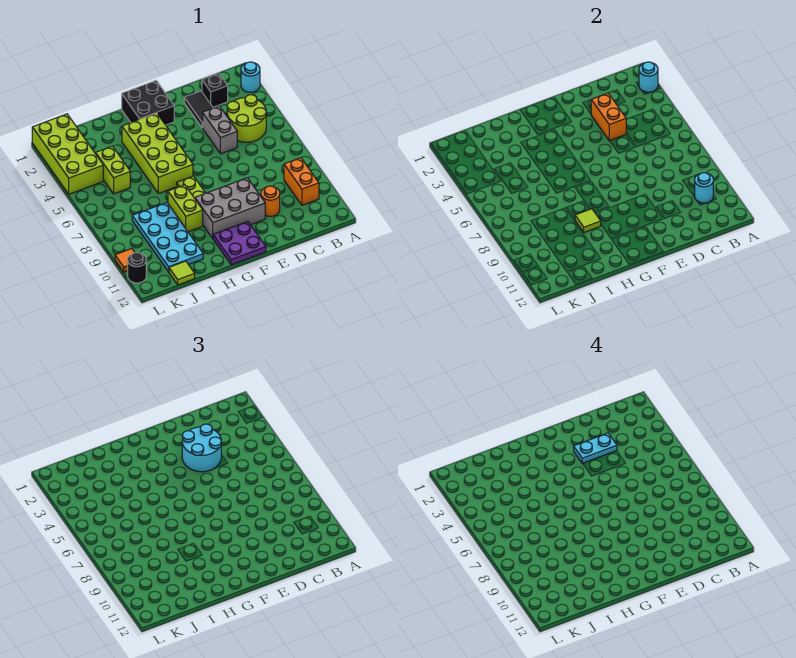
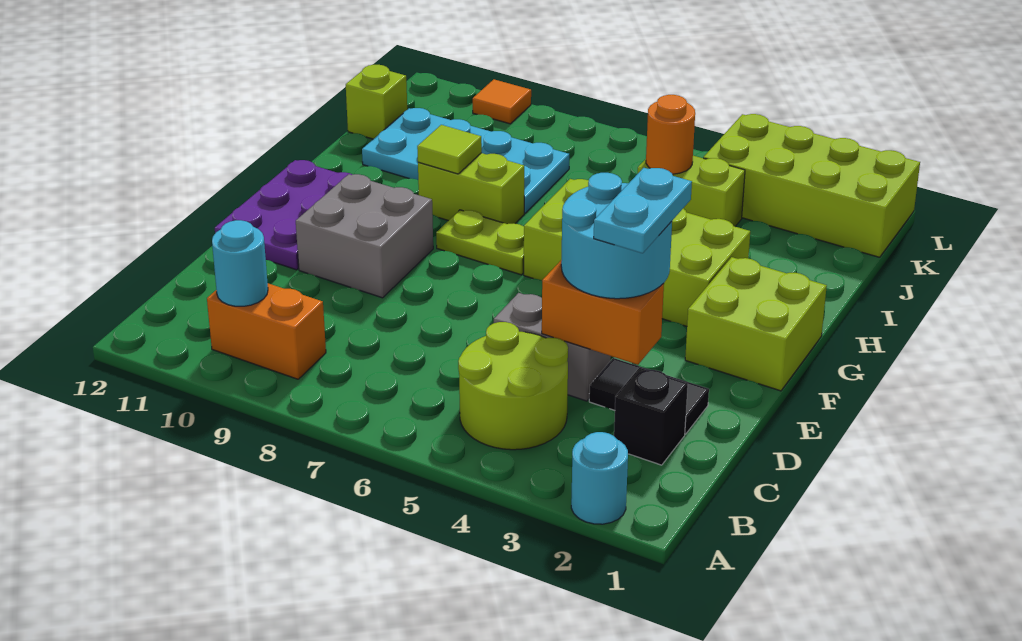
cyan 1x1 round brick [639,62,658,92] -> none
orange 1x1 round brick [261,186,280,216] -> orange 1x1 round brick moved to [646,95,695,174]
grey 2x3 brick [195,178,265,238] -> grey 2x2 brick [296,174,433,298]
black 2x2 brick [122,81,174,125] -> lime 2x2 brick [685,257,827,391]
purple 2x2 plate [213,221,266,265] -> purple 2x3 plate [215,160,352,270]
lime 1x1 tile [169,261,195,285] -> lime 1x1 brick [346,65,407,139]
black 1x1 round brick [128,253,146,283] -> none

